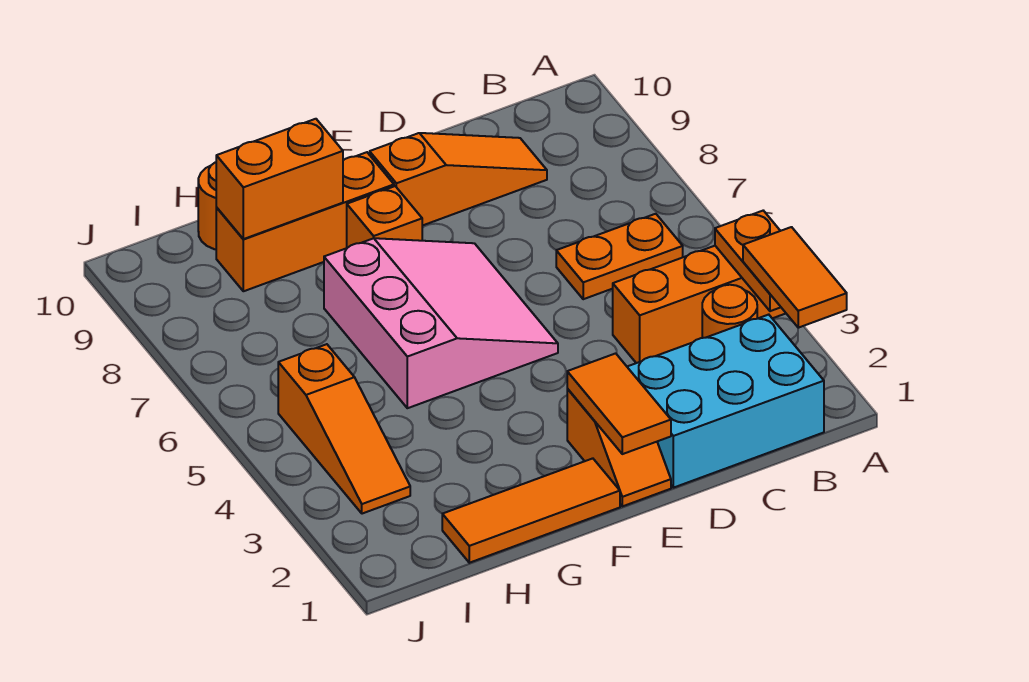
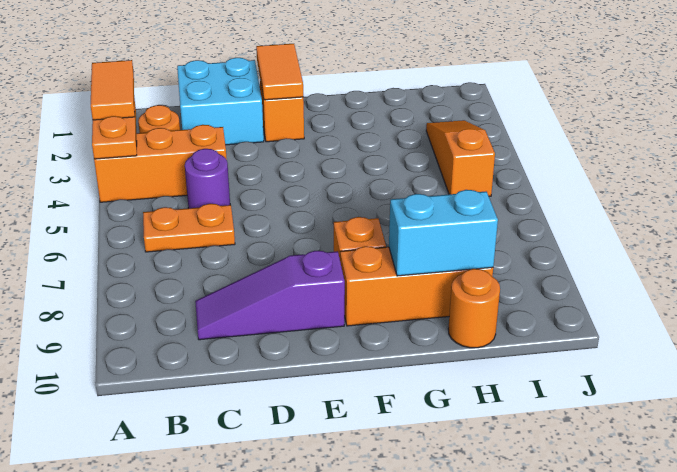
cyan 2x3 brick [627,315,824,488] -> cyan 2x2 brick [177,58,264,145]
none -> purple 1x1 round brick [185,149,230,208]
orange 1x3 slope [370,133,547,226] -> purple 1x3 slope [195,251,345,340]
pink 3x3 slope [324,238,558,408] -> none
orange 1x3 tile [442,458,620,563] -> none
orange 1x2 brick [216,119,343,239] -> cyan 1x2 brick [389,190,498,276]

